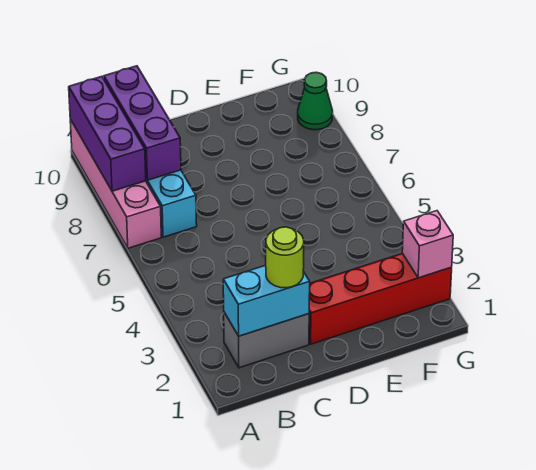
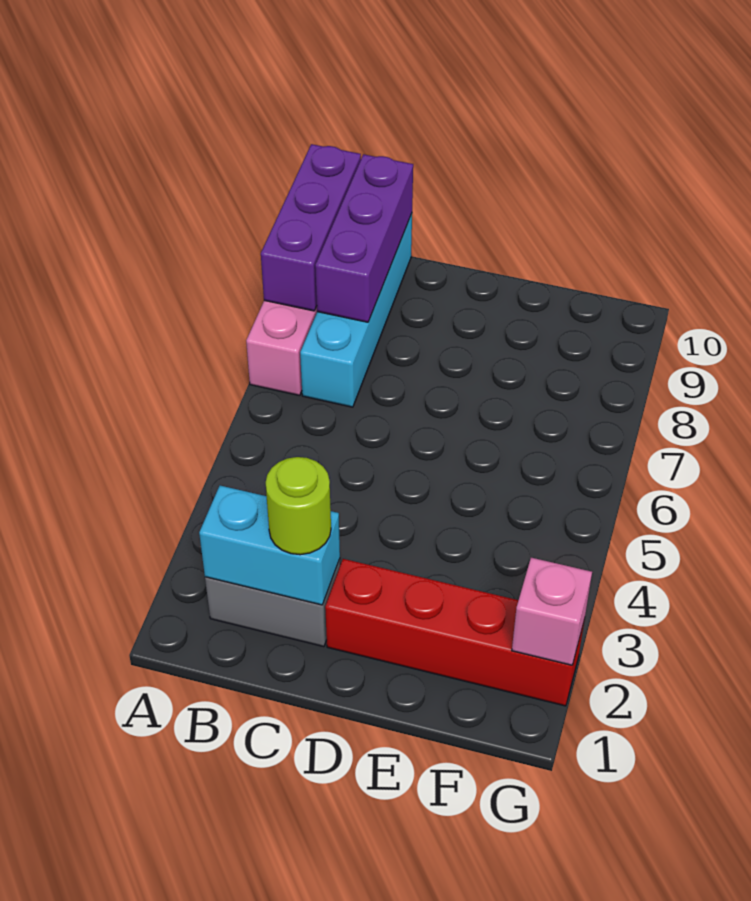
green 1x1 cone [298,72,333,130] -> none

